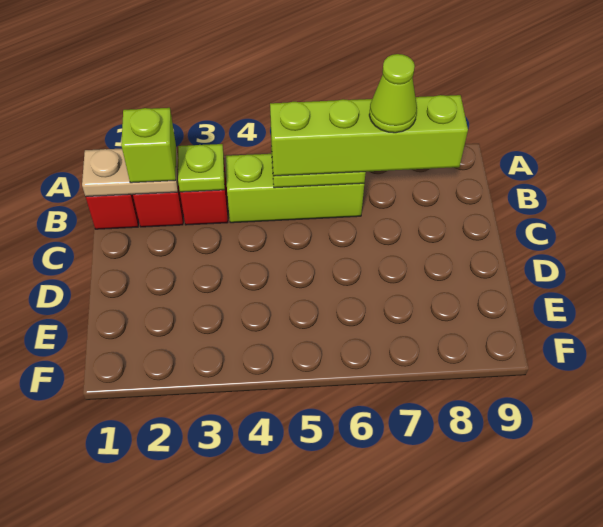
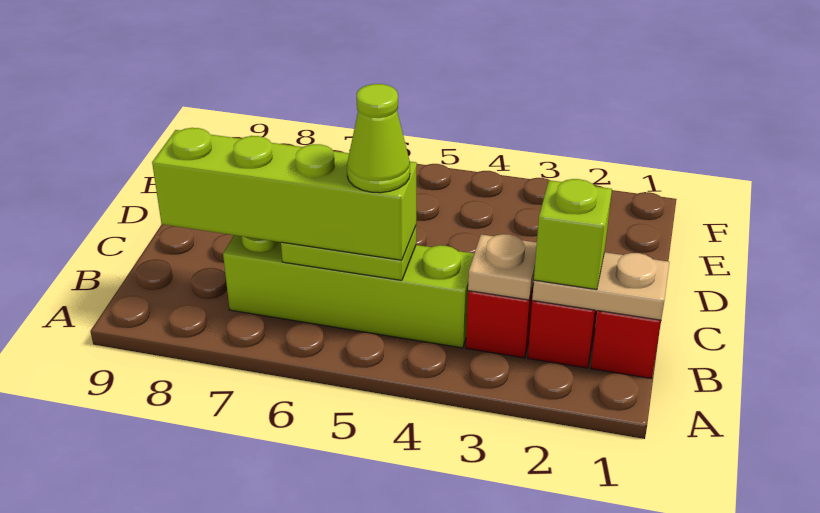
lime 1x1 plate [178,144,225,192] -> tan 1x1 plate [468,234,537,300]
lime 1x3 brick [226,154,364,223] -> lime 1x4 brick [223,235,474,348]
lime 1x1 cone [369,54,417,133] -> lime 1x1 cone moved to [347,84,410,193]

